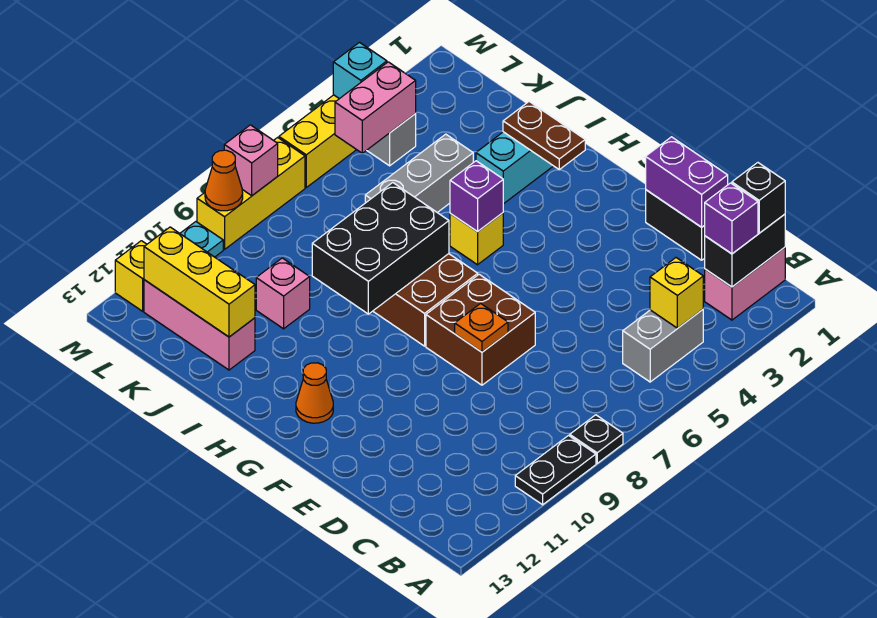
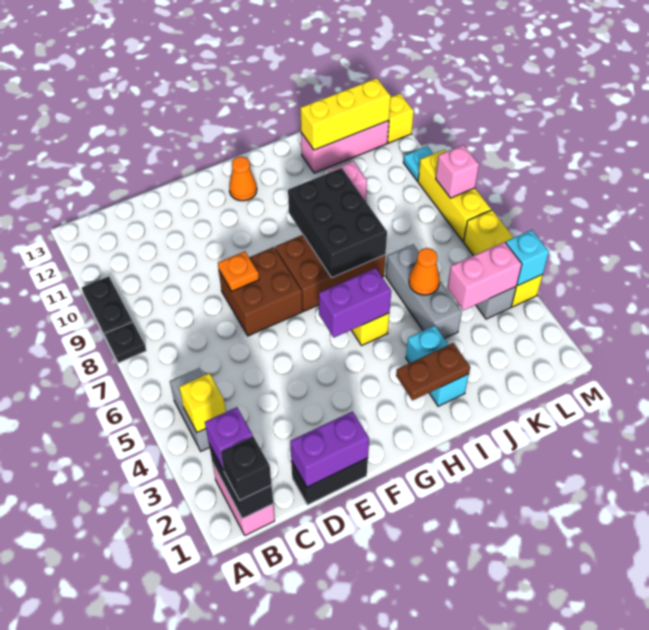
purple 1x1 brick [450,161,503,232] -> purple 1x2 brick [319,268,391,337]
pink 1x2 brick [335,62,416,153] -> pink 1x2 brick turned to [447,242,522,310]
orange 1x1 cone [205,150,243,211] -> orange 1x1 cone moved to [409,248,440,295]

